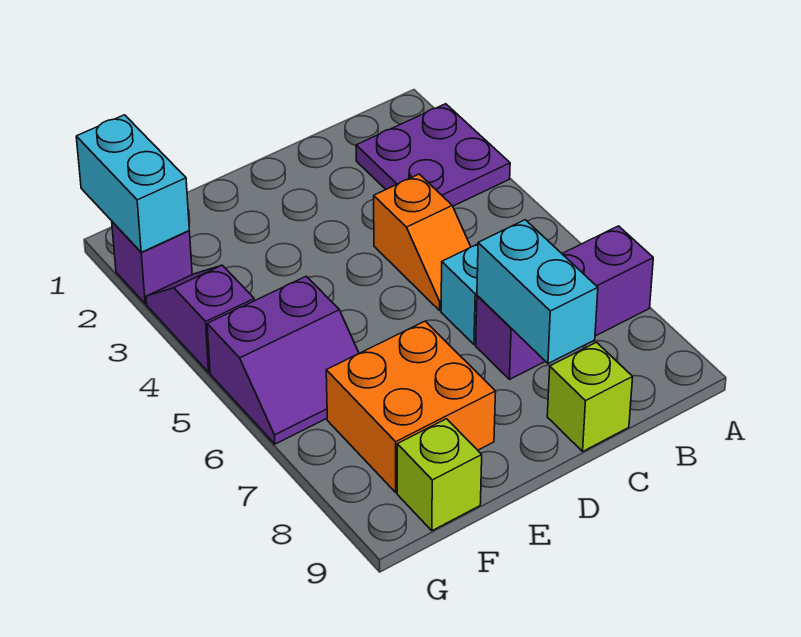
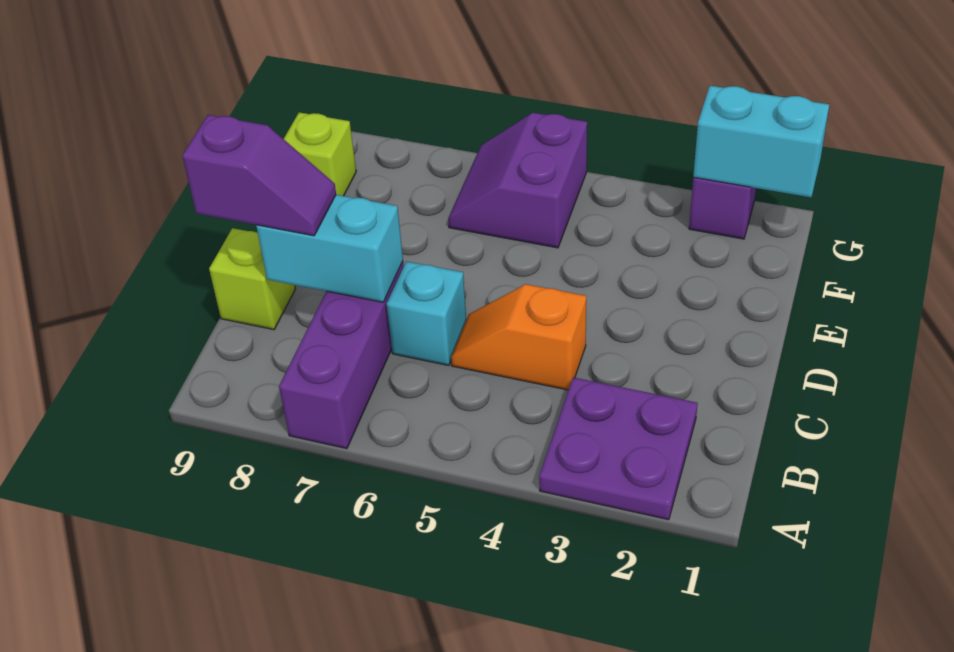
orange 2x2 brick [326,321,496,492] -> none
purple 1x2 slope [146,265,254,372] -> purple 1x2 slope moved to [182,115,336,236]

